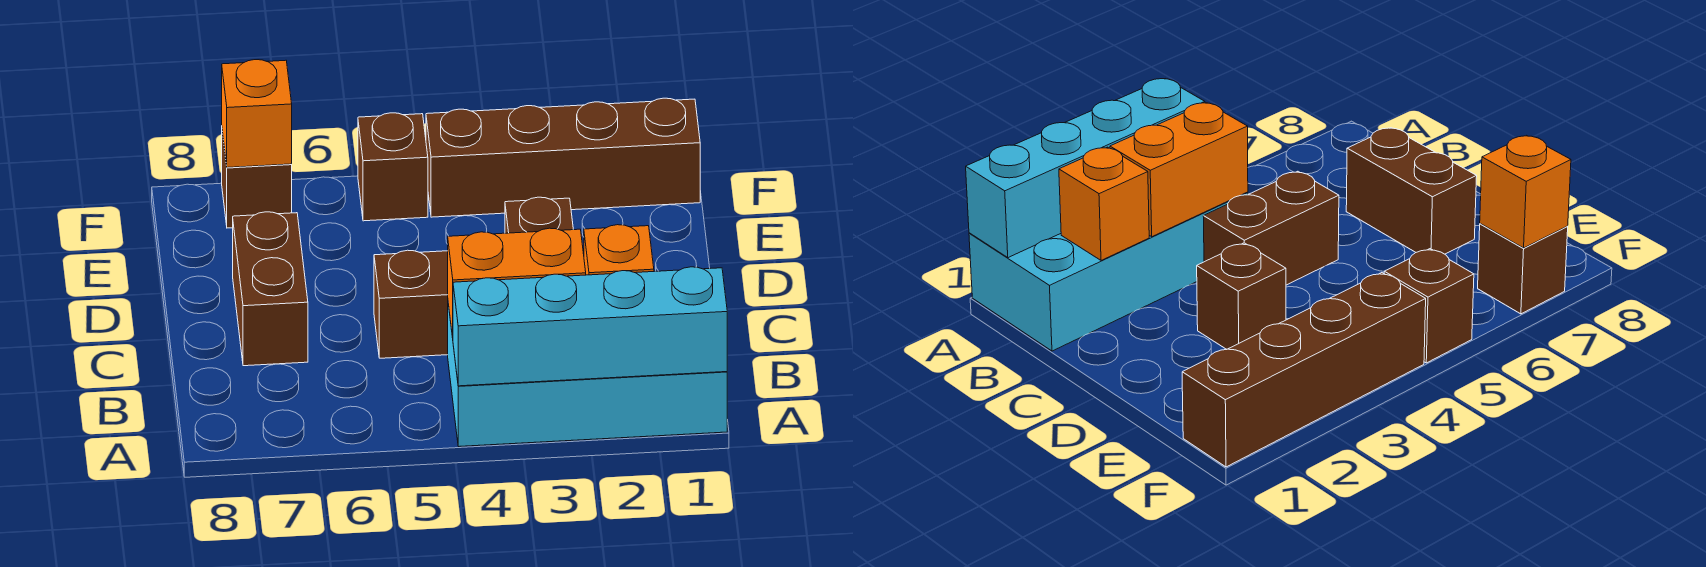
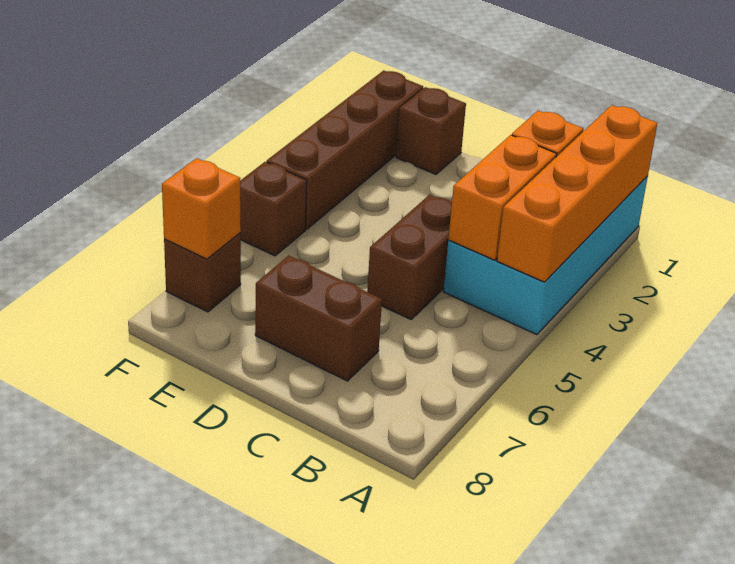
cyan 1x4 brick [453,267,727,386] -> orange 1x4 brick [497,105,657,282]
brown 1x1 brick [505,197,573,233] -> brown 1x1 brick moved to [396,87,466,174]

